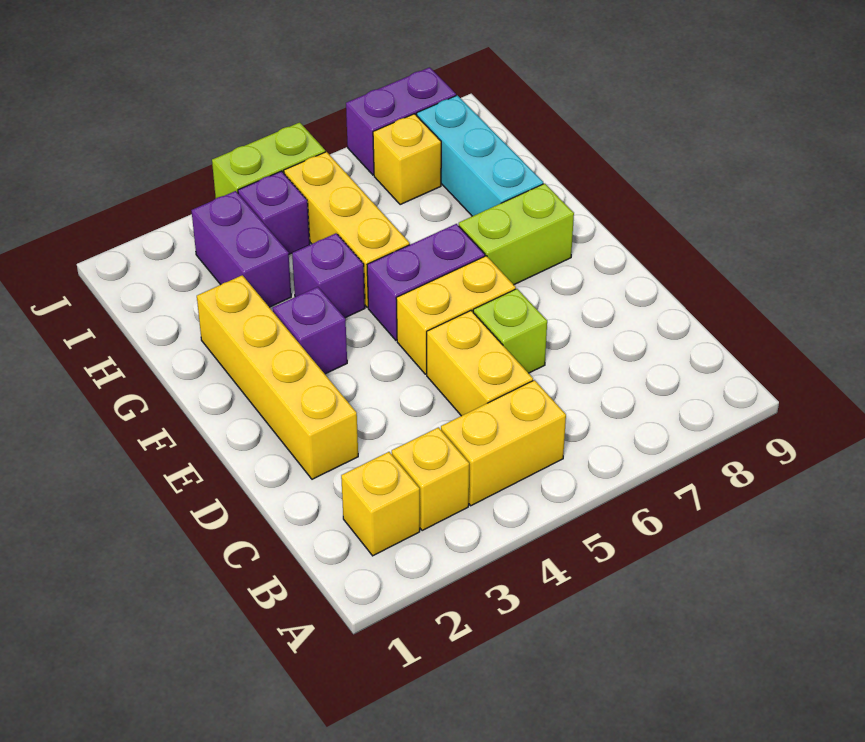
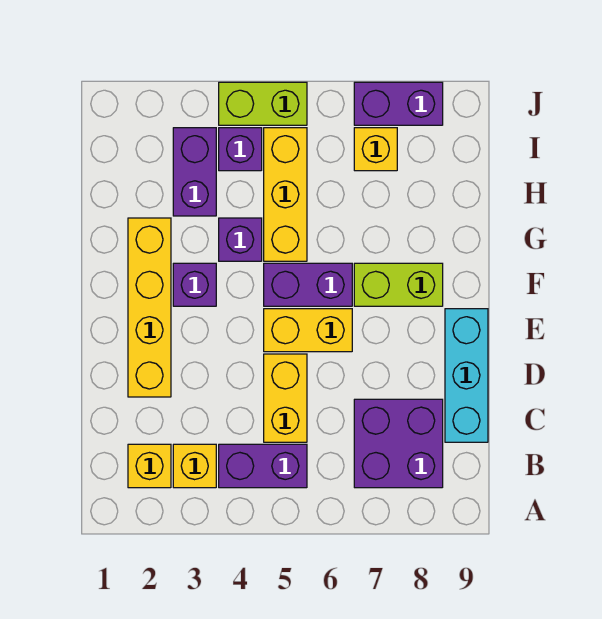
yellow 1x2 brick [441,380,566,506] -> purple 1x2 brick [219,444,307,488]
none -> purple 2x2 brick [354,399,443,488]
lime 1x1 brick [473,289,547,373] -> none
cyan 1x3 brick [417,95,543,216] -> cyan 1x3 brick moved to [445,309,488,442]

